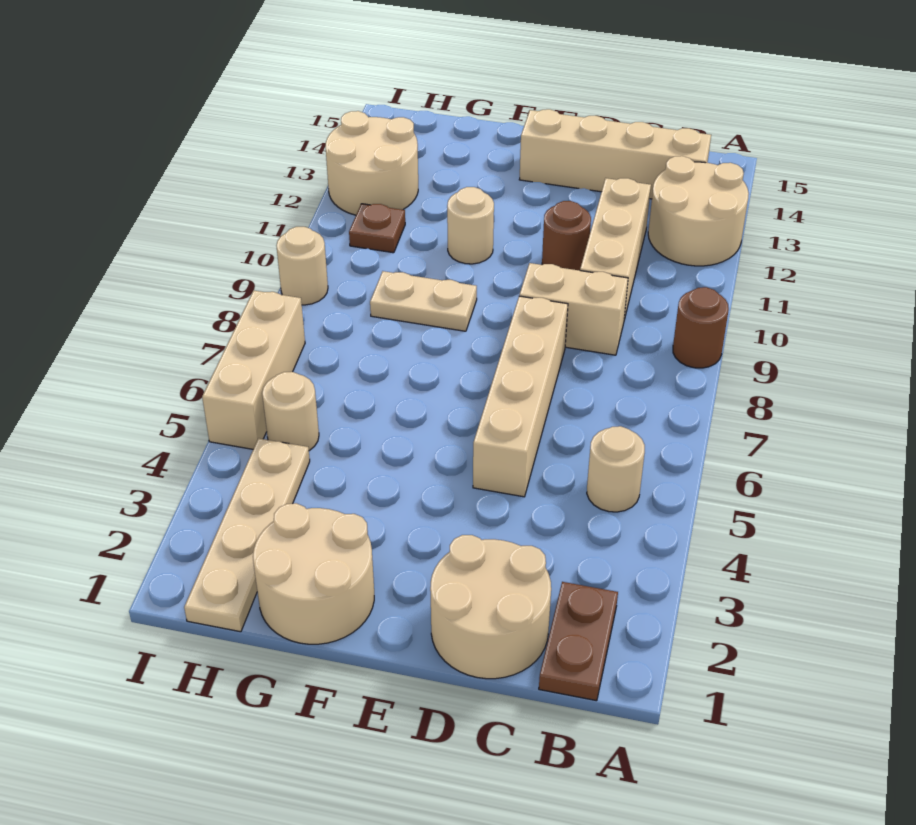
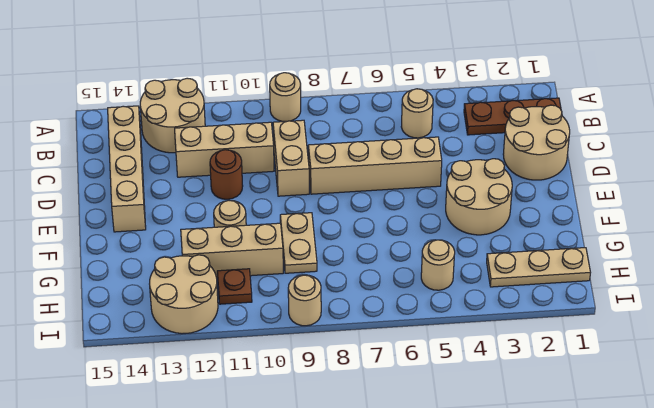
brown 1x1 round brick [673,287,729,368] -> tan 1x1 round brick [270,73,301,122]
brown 1x2 plate [539,582,618,701] -> brown 1x3 plate [464,98,561,135]
tan 2x2 round brick [253,503,374,644] -> tan 2x2 round brick moved to [446,159,512,235]
tan 1x4 plate [184,438,310,632] -> tan 1x3 plate [487,248,590,287]
tan 1x3 brick [202,291,305,449] -> tan 1x3 brick moved to [181,223,283,278]

